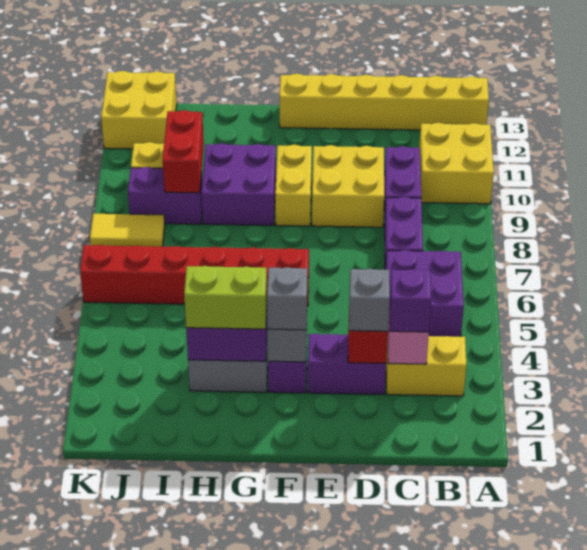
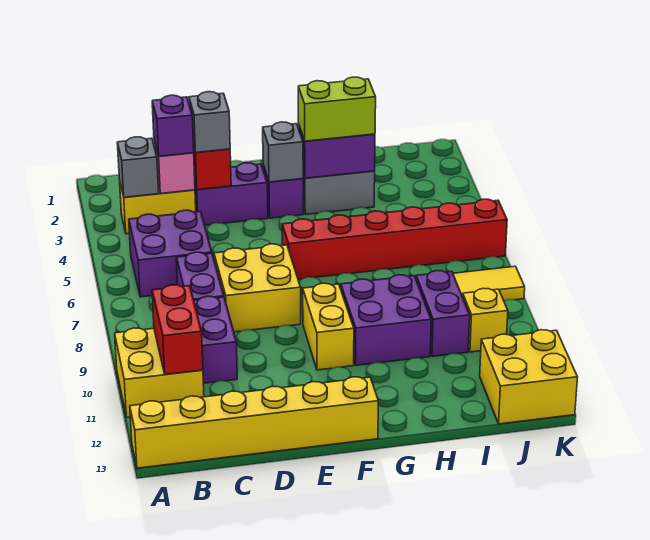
yellow 2x2 brick [312,145,384,227] -> yellow 2x2 brick moved to [214,244,301,332]
grey 1x1 brick [267,267,307,330] -> grey 1x1 brick moved to [117,137,159,197]
purple 1x2 brick [128,167,202,224] -> purple 1x2 brick turned to [416,271,470,357]
red 1x2 brick [163,110,204,193] -> red 1x2 brick moved to [152,285,203,374]

